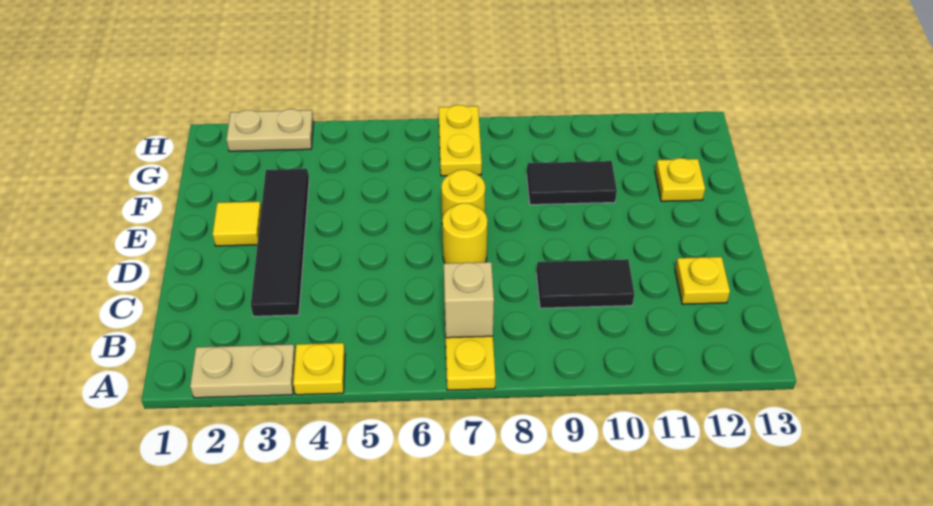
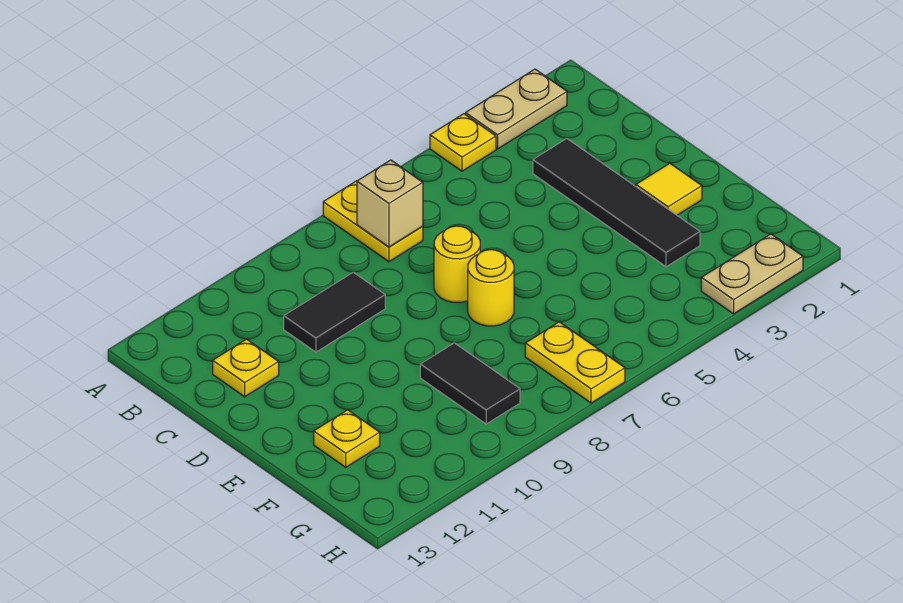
black 1x2 tile [527,161,617,205] -> black 1x2 tile turned to [420,343,520,424]

